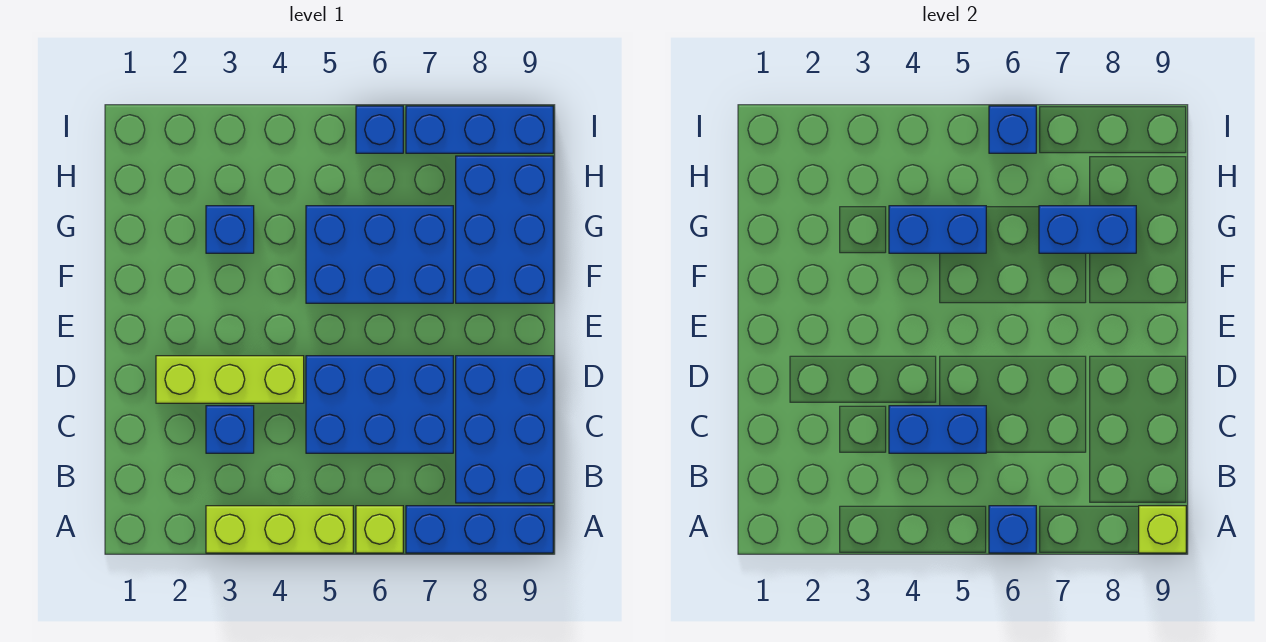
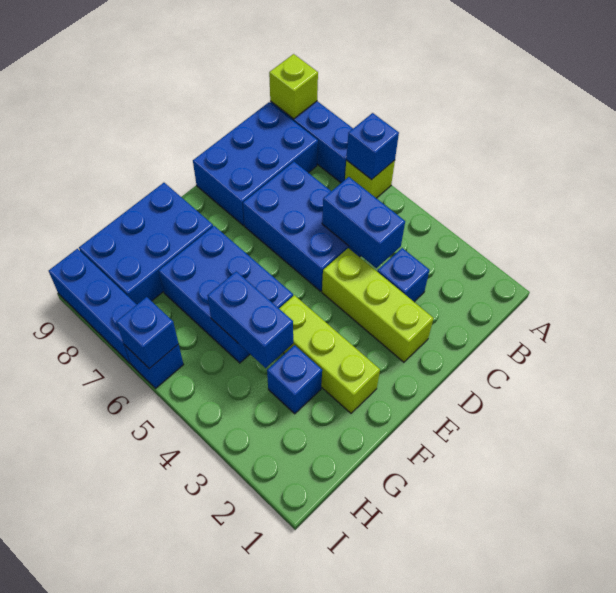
lime 1x3 brick [206,506,353,553] -> lime 1x3 brick moved to [279,295,380,413]
blue 1x2 brick [1039,206,1136,253] -> none

